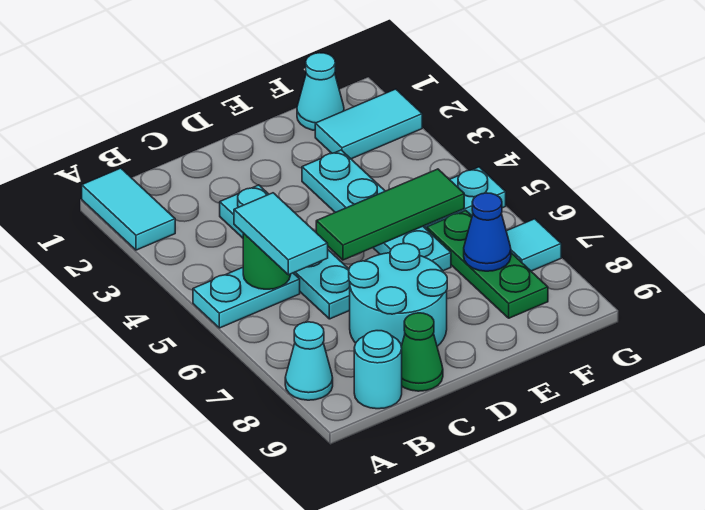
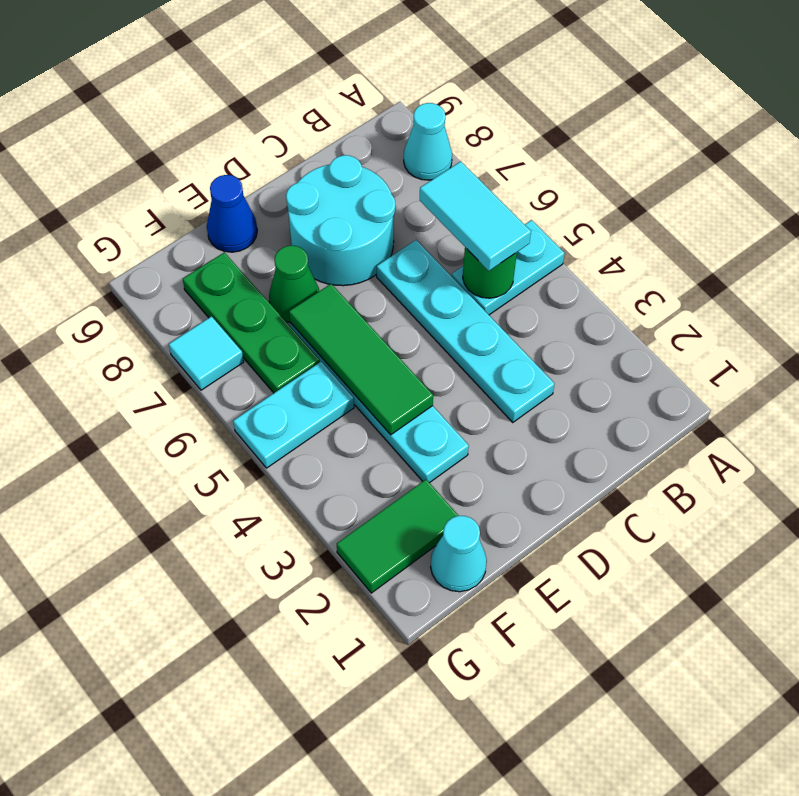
cyan 1x2 tile [82,168,175,250] -> none
cyan 1x1 round brick [354,331,402,409] -> none
green 1x1 cone [401,313,443,391] -> green 1x1 cone moved to [269,246,319,322]
green 1x3 tile [316,169,464,260] -> green 1x3 tile turned to [289,284,433,435]
cyan 1x2 tile [315,89,422,159] -> green 1x2 tile [337,480,459,593]
blue 1x1 cone [464,193,511,271] -> blue 1x1 cone moved to [207,175,257,252]

